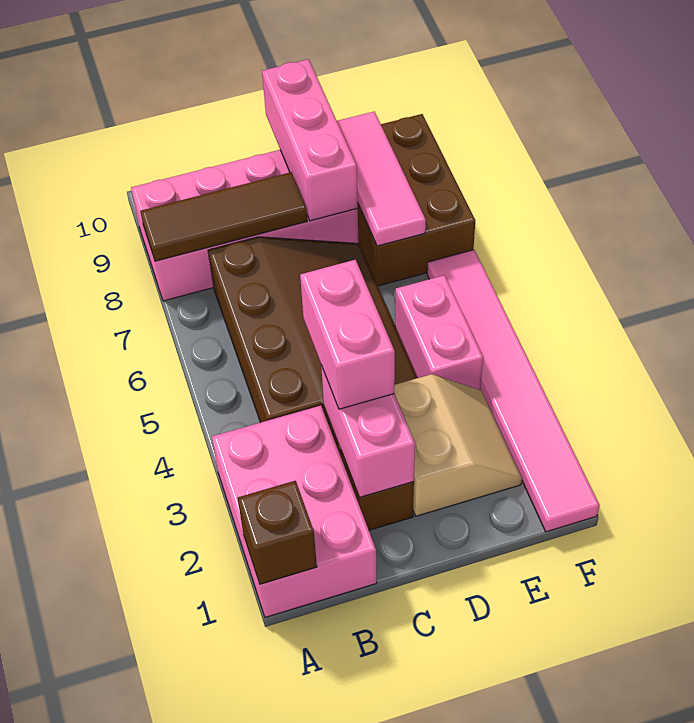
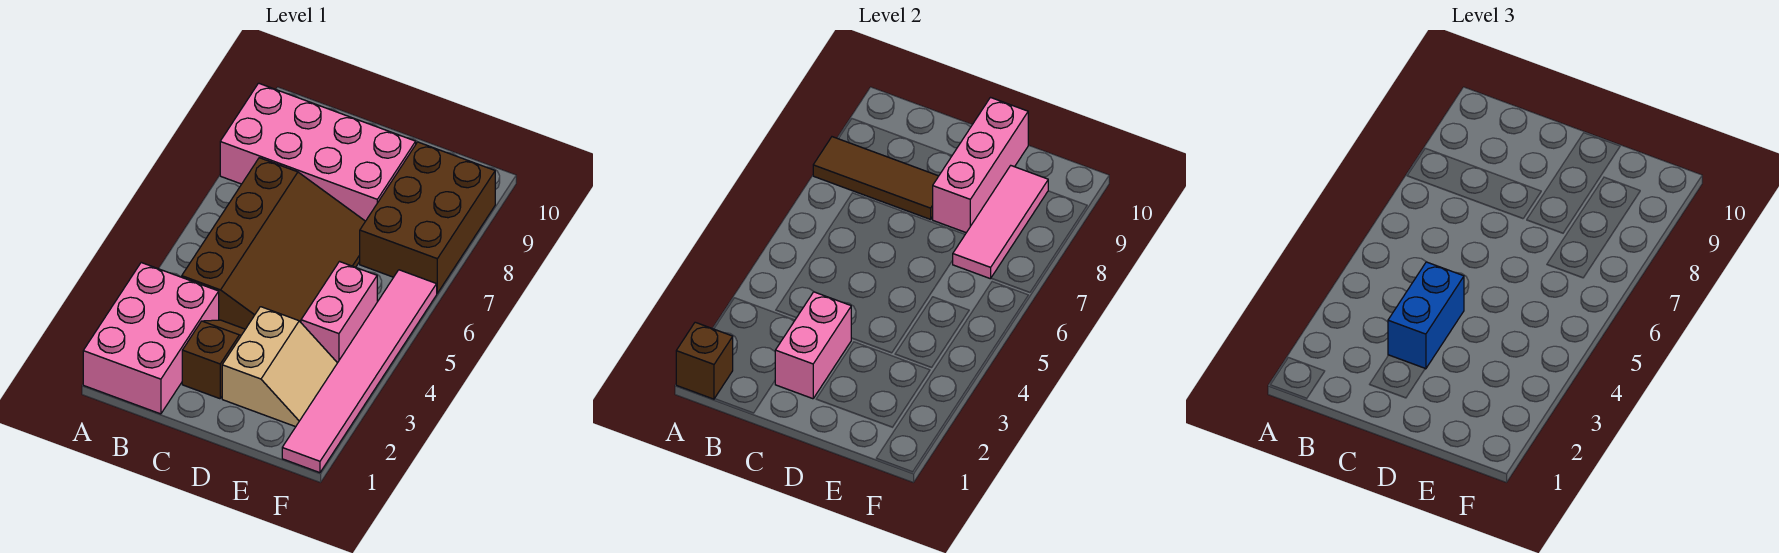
pink 1x2 brick [300,260,395,409] -> blue 1x2 brick [1388,262,1464,369]

